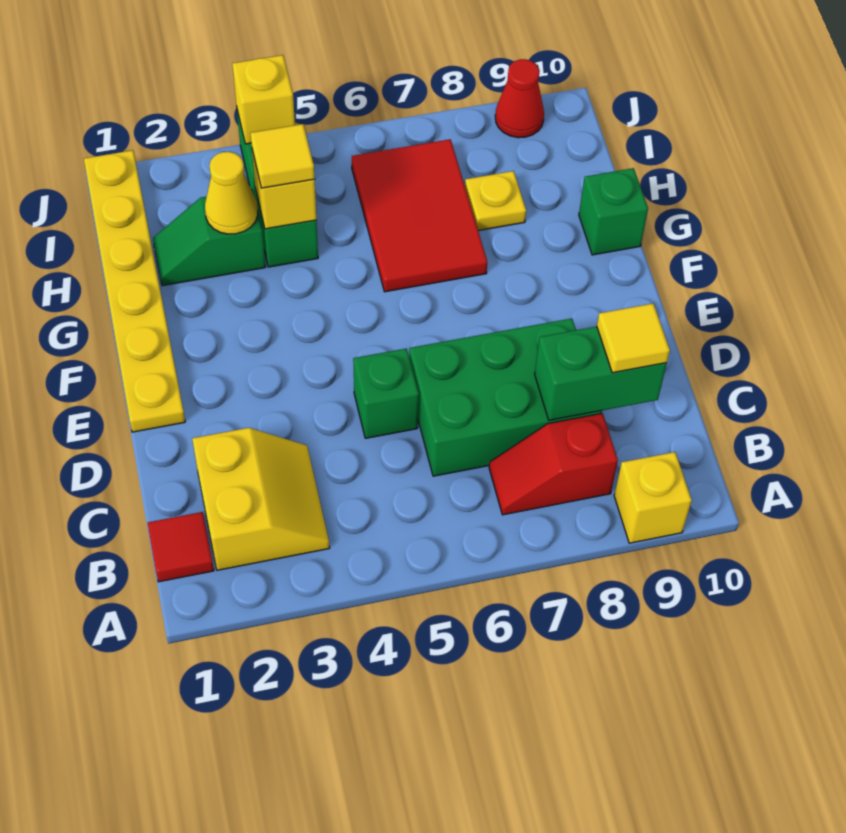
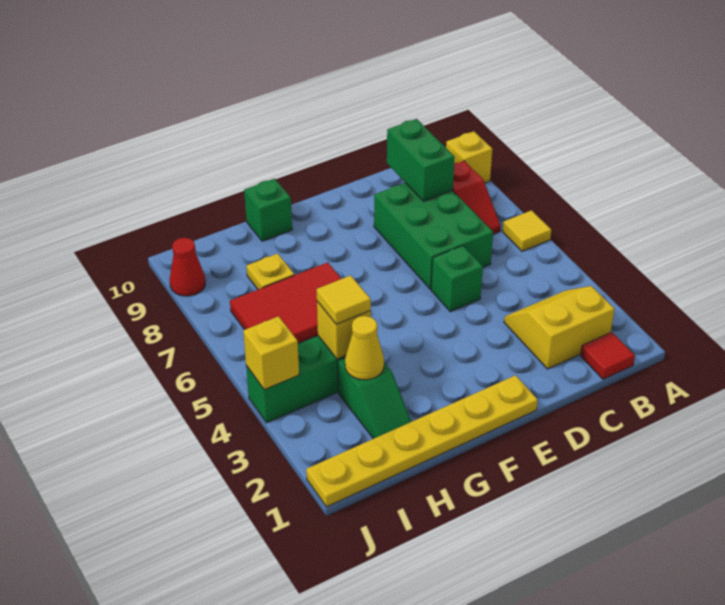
yellow 1x1 tile [597,303,670,373] -> yellow 1x1 tile moved to [503,210,551,251]

